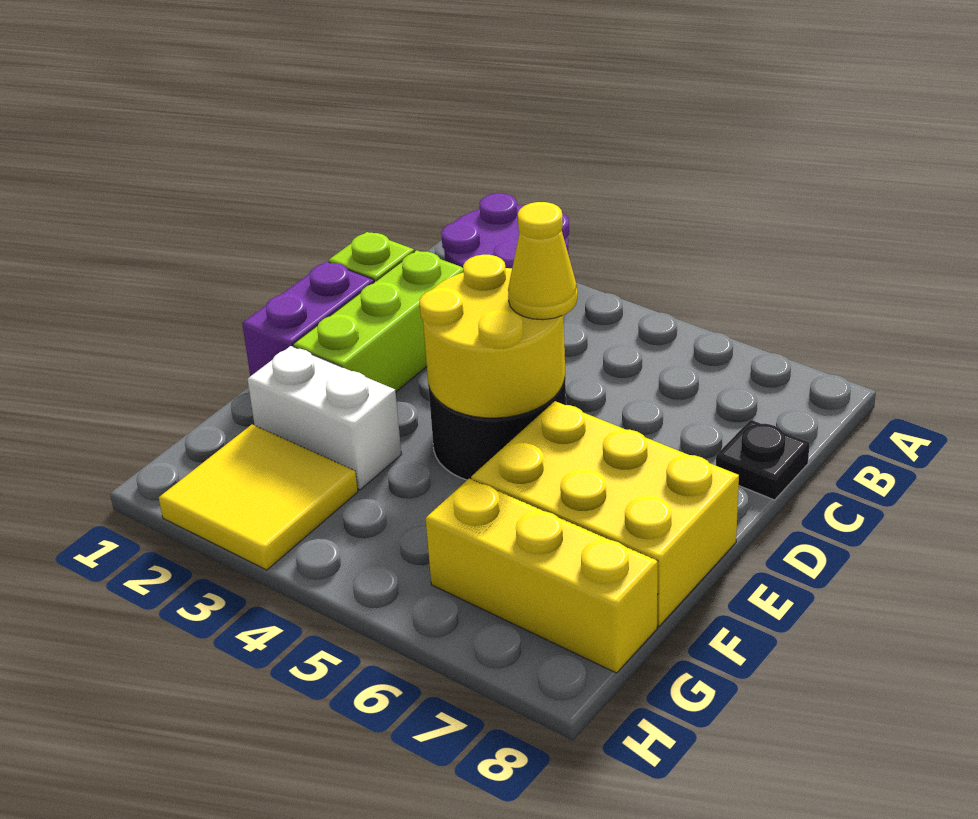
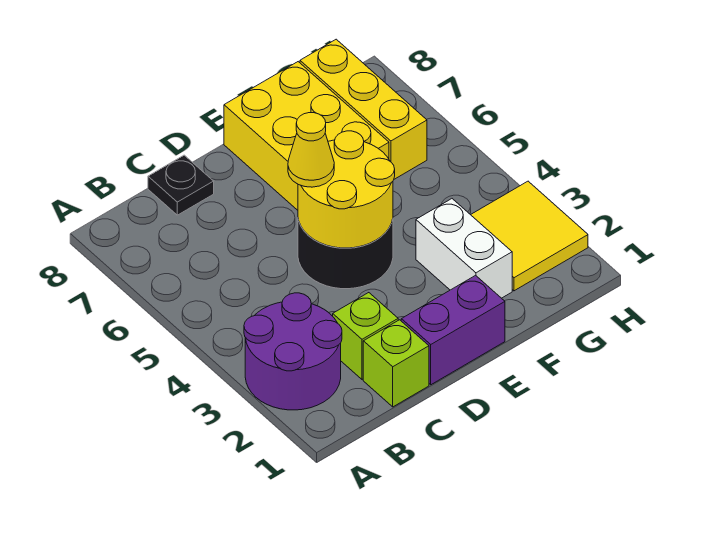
lime 1x3 brick [293,250,463,392] -> lime 1x1 brick [333,293,398,379]

